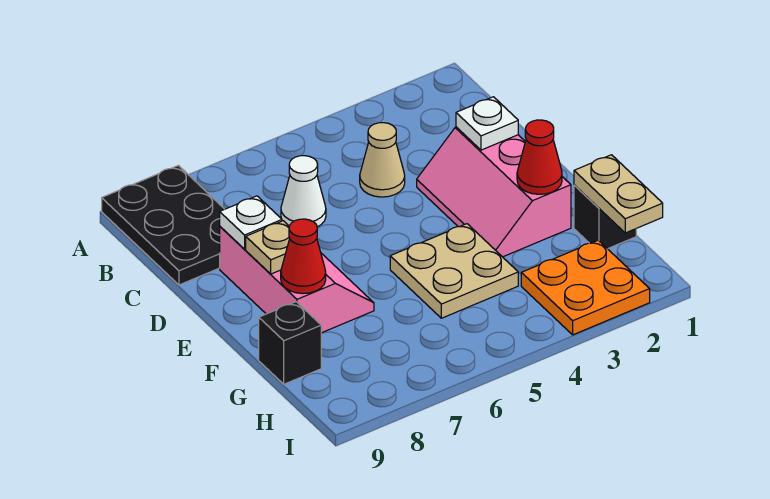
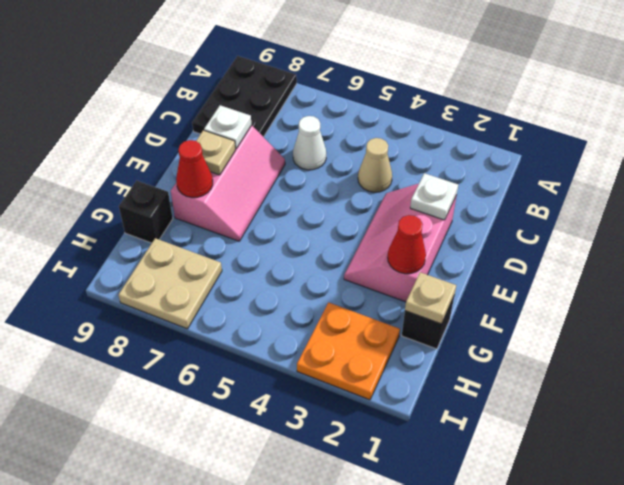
tan 2x2 plate [390,224,518,318] -> tan 2x2 plate moved to [119,238,222,329]
tan 1x2 plate [574,155,663,233] -> tan 1x1 plate [405,272,456,324]

